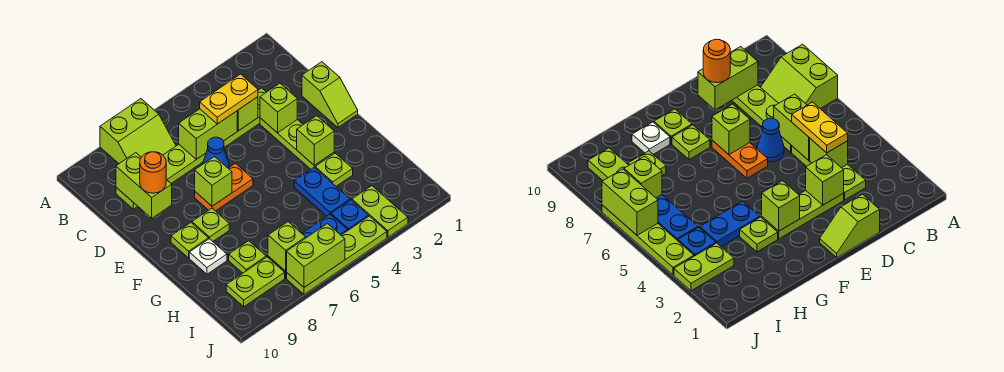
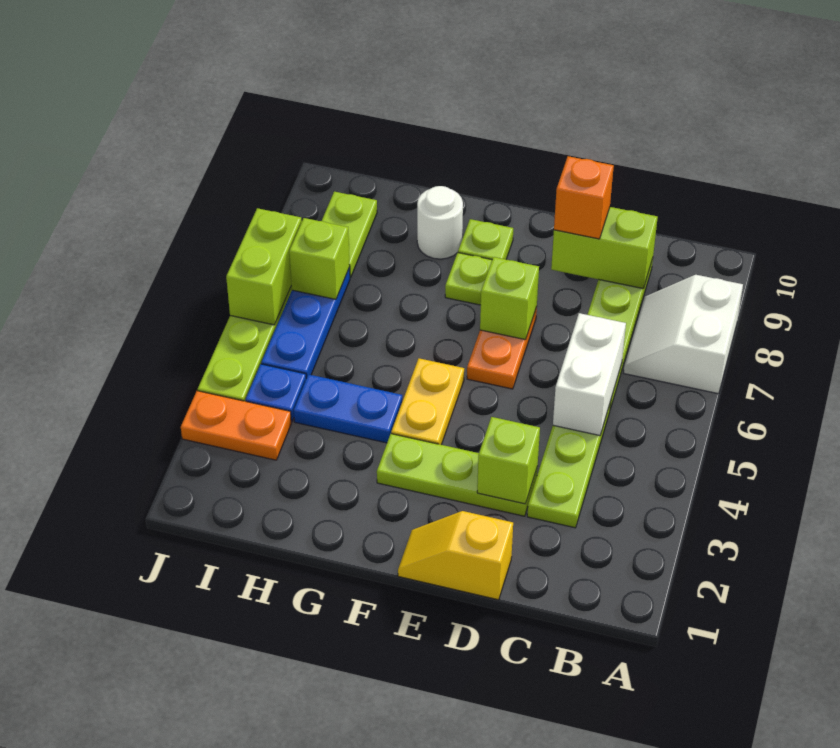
lime 2x2 slope [100,99,176,164] -> white 2x2 slope [624,275,743,394]
lime 1x1 brick [237,97,258,131] -> none
yellow 1x2 plate [200,74,258,124] -> yellow 1x2 plate moved to [391,358,464,445]
lime 1x2 brick [179,109,237,159] -> white 1x2 brick [553,313,626,436]
lime 1x2 slope [302,62,358,127] -> yellow 1x2 slope [398,511,513,600]
blue 1x1 cone [203,137,229,168] -> none
orange 1x1 round brick [140,152,166,193] -> orange 1x1 brick [554,156,614,239]
lime 1x1 brick [297,116,334,165] -> none
lime 1x1 plate [315,153,353,186] -> none
white 1x1 plate [189,239,227,274] -> white 1x1 round brick [417,186,463,259]
lime 1x1 plate [229,241,266,273] -> none
lime 1x2 plate [352,186,408,237] -> orange 1x2 plate [181,391,291,460]

